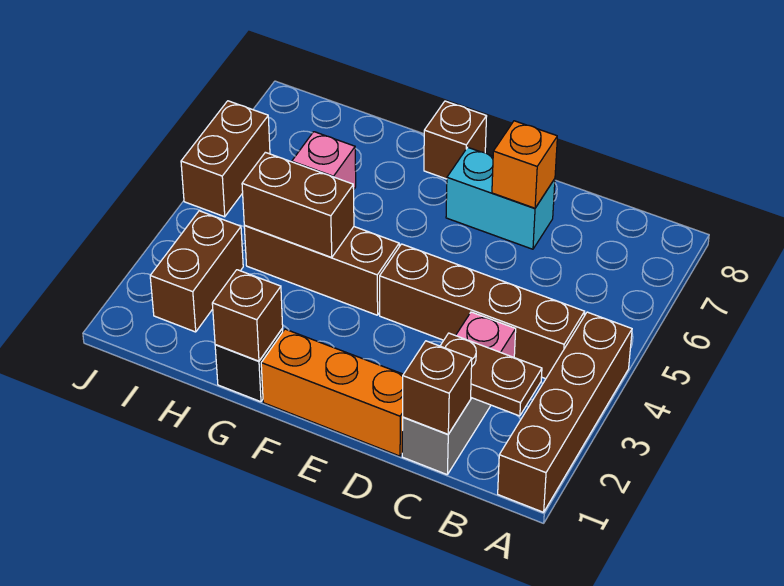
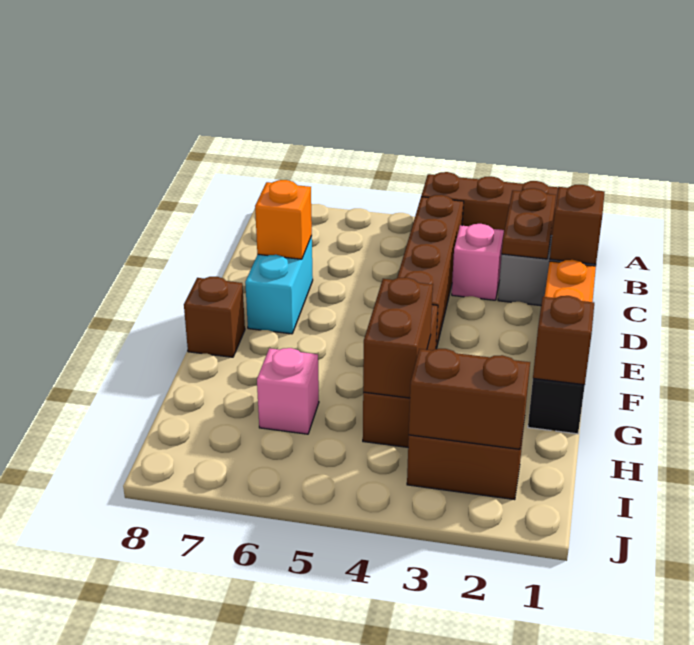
brown 1x2 brick [181,101,270,217] -> brown 1x2 brick moved to [409,349,530,449]

